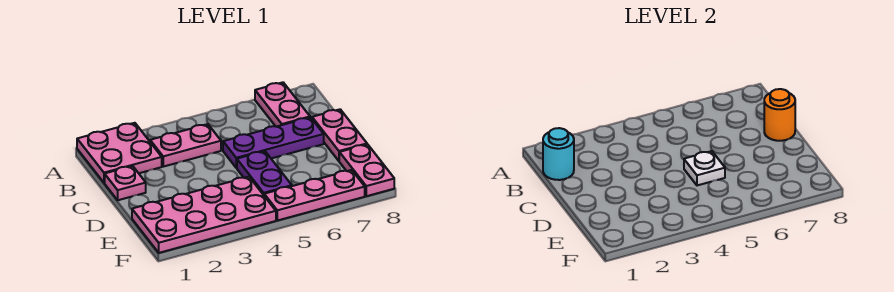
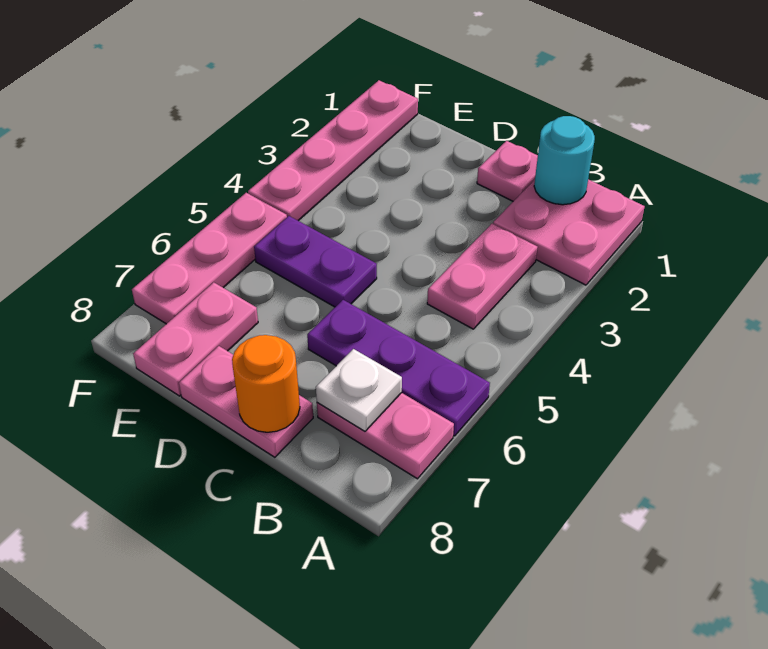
purple 1x3 plate [223,117,324,168] -> purple 1x3 plate turned to [307,300,490,436]
white 1x1 plate [684,151,725,185] -> white 1x1 plate moved to [316,349,402,431]
pink 2x4 plate [132,177,276,253] -> pink 1x4 plate [248,80,418,221]
pink 1x2 plate [339,144,394,196] -> pink 1x2 plate turned to [133,282,258,396]

